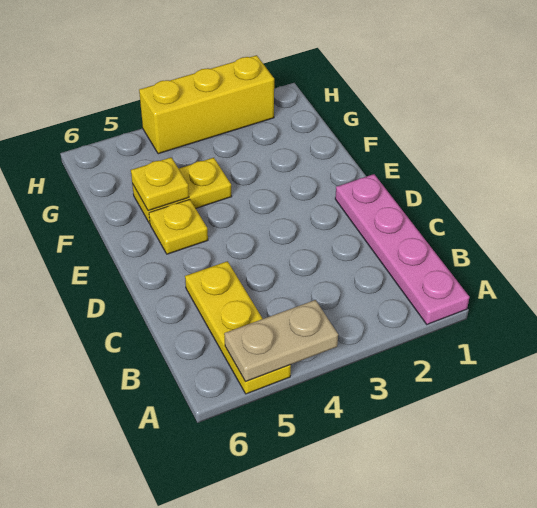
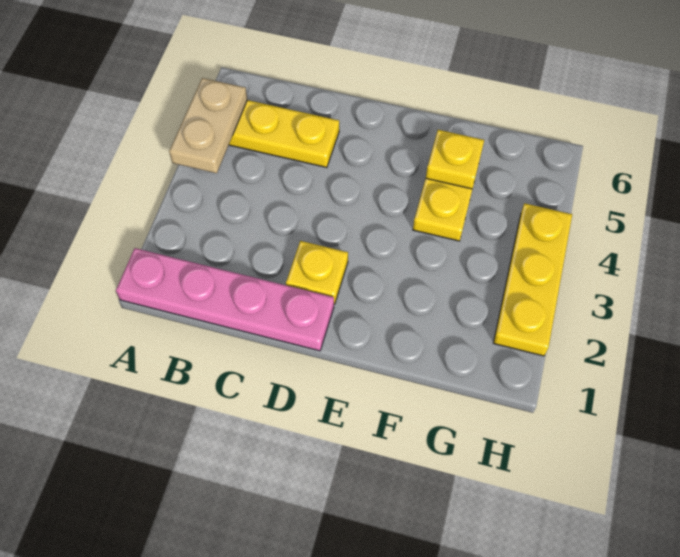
yellow 1x1 plate [149,199,208,254] -> yellow 1x1 plate moved to [286,241,348,304]
yellow 1x3 brick [139,55,274,154] -> yellow 1x3 plate [494,203,572,356]

